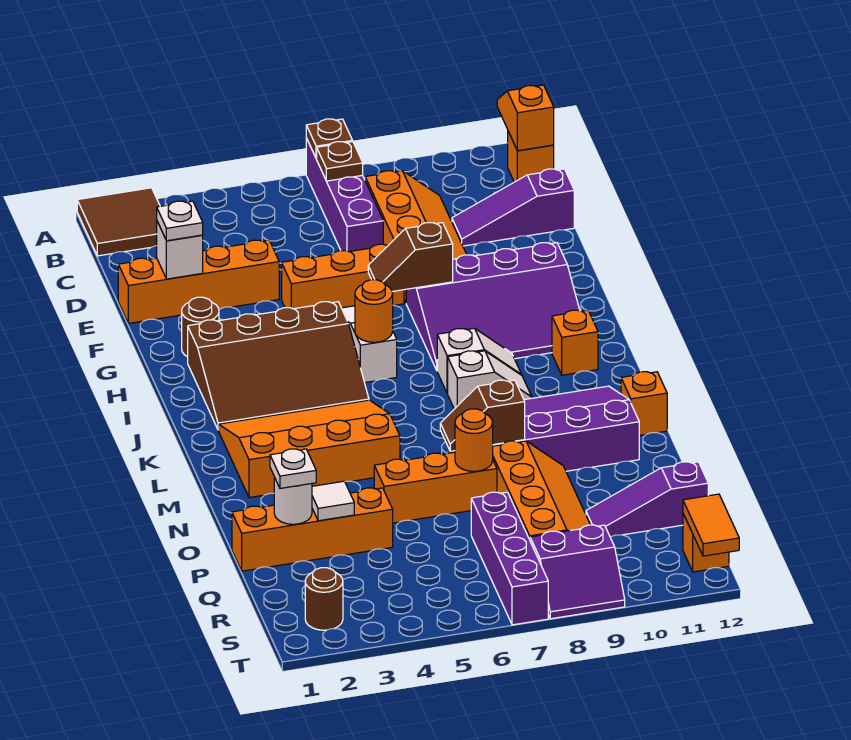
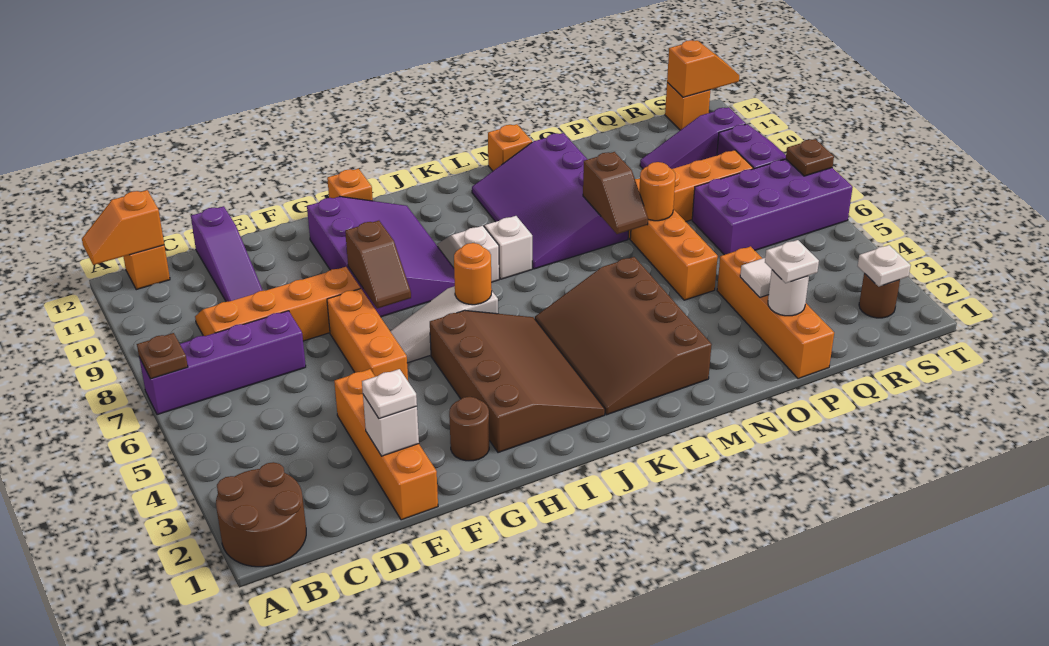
brown 2x2 tile [77,188,160,256] -> brown 2x2 round brick [216,462,306,567]
brown 1x1 plate [317,142,363,181] -> brown 1x1 plate moved to [786,139,834,176]
orange 1x1 brick [552,310,598,375] -> orange 1x1 brick moved to [327,169,373,201]
orange 3x4 slope [218,400,400,498] -> brown 3x4 slope [535,257,712,415]
purple 1x4 brick [471,492,548,625] -> purple 2x4 brick [692,159,853,255]
purple 1x3 slope [586,462,708,537] -> purple 1x3 slope turned to [640,107,746,169]
none -> white 1x1 plate [858,245,911,286]
orange 1x2 tile [683,494,739,556] -> orange 1x2 slope [667,40,739,97]

